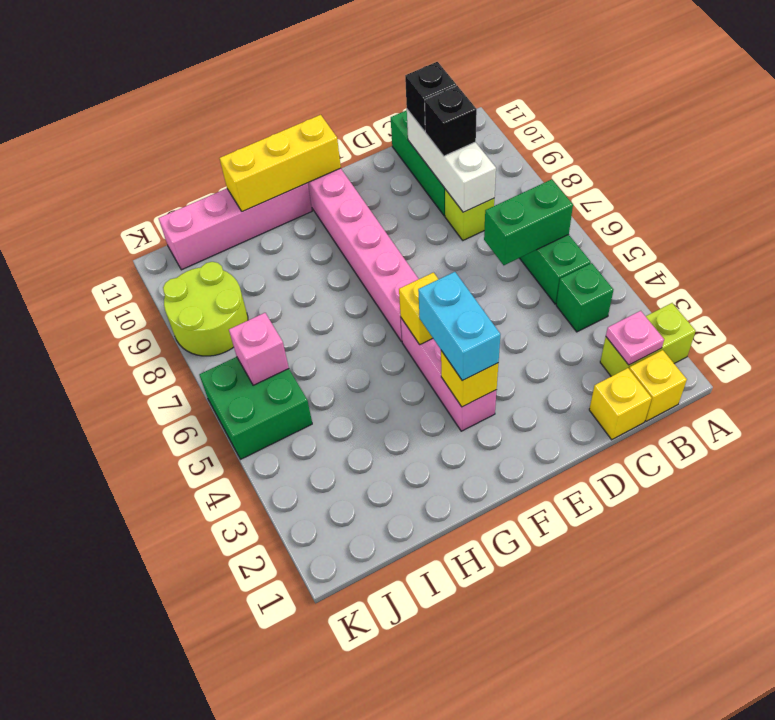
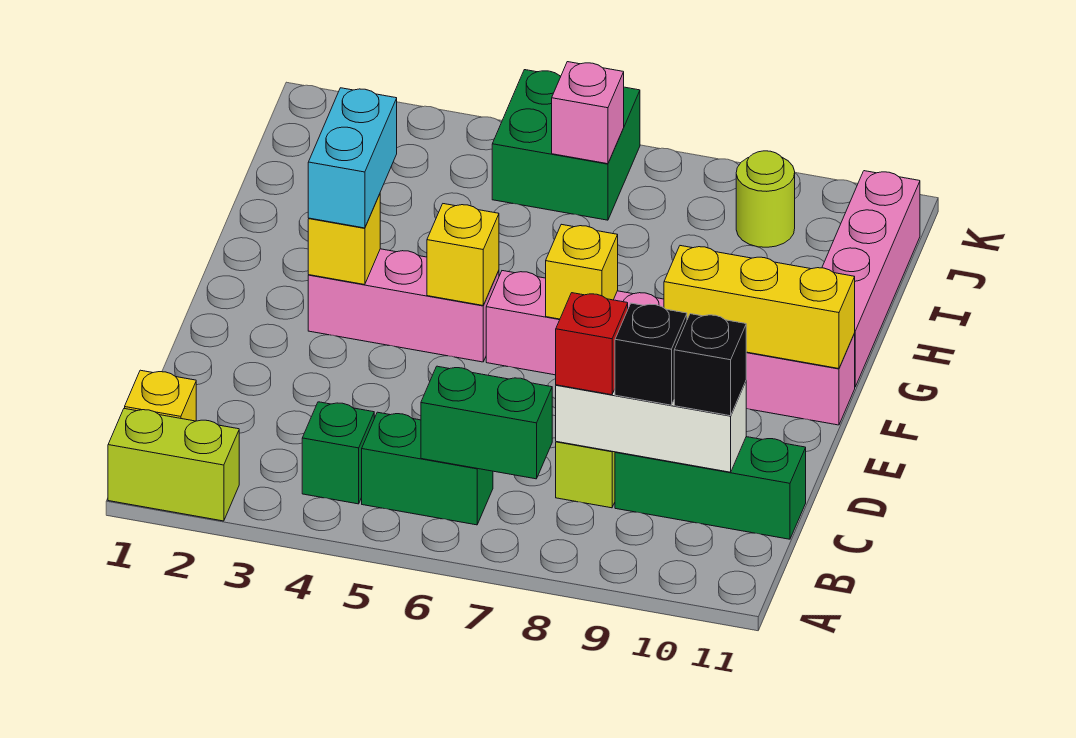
lime 1x2 brick [600,303,696,376] -> lime 1x2 brick turned to [108,408,239,521]
pink 1x1 plate [606,311,664,365] -> none
green 1x2 brick [484,179,573,265] -> green 1x2 brick turned to [421,366,552,479]
yellow 1x1 brick [589,368,652,440] -> yellow 1x1 brick moved to [546,224,618,319]
none -> red 1x1 brick [556,293,628,395]
cyan 1x2 brick [418,272,500,381] -> cyan 1x2 brick turned to [308,88,397,228]
yellow 1x3 brick [220,115,341,212] -> yellow 1x3 brick turned to [664,246,855,369]
lime 2x2 round brick [163,262,248,356] -> lime 1x1 round brick [736,151,795,247]

